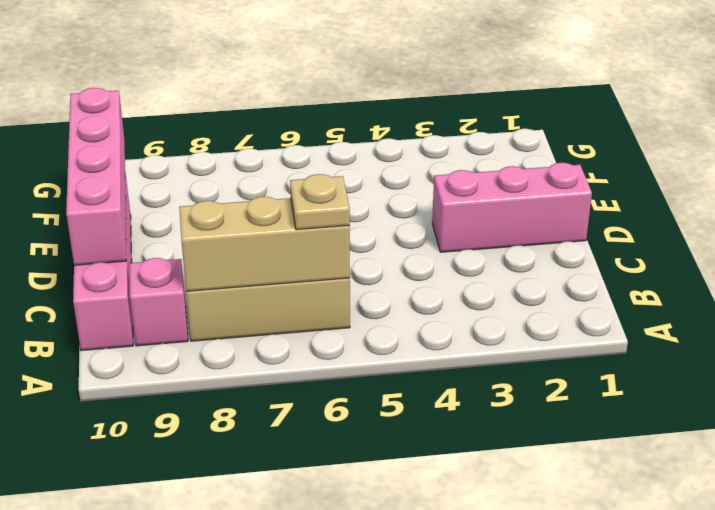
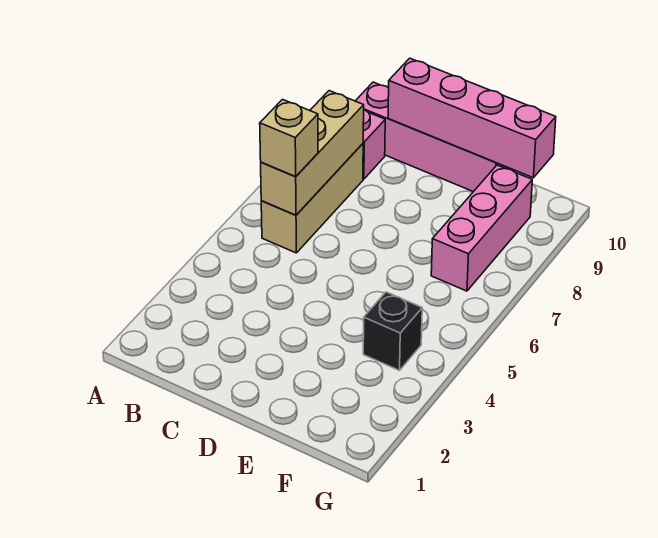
tan 1x1 plate [290,174,350,230] -> tan 1x1 brick [260,100,318,177]
pink 1x3 brick [432,163,592,252] -> pink 1x3 brick moved to [431,165,532,291]
none -> black 1x1 brick [363,292,422,371]

